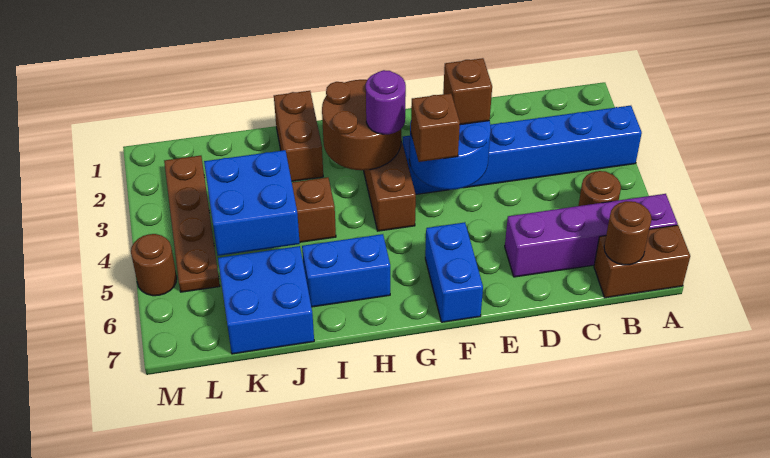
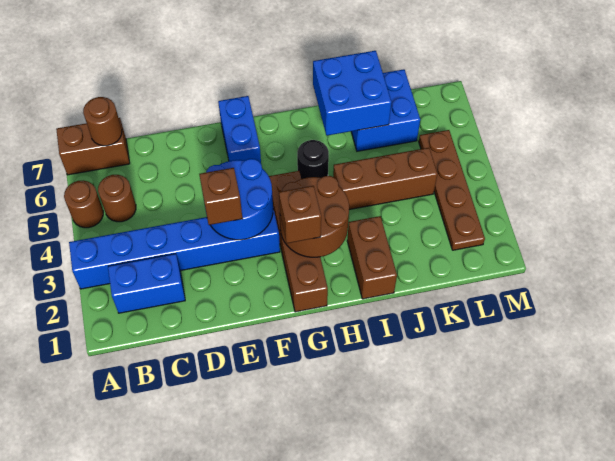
purple 1x4 brick [505,194,678,277] -> none
brown 1x1 brick [411,93,460,162] -> brown 1x1 brick moved to [279,186,321,243]
purple 1x1 round brick [366,70,406,134] -> none
none -> black 1x1 round brick [297,140,329,179]
blue 1x2 brick [302,234,390,307] -> blue 1x2 brick moved to [108,254,185,313]
blue 2x2 brick [204,150,300,256] -> blue 2x2 brick moved to [313,51,391,136]
brown 1x1 round brick [131,234,177,296] -> brown 1x1 round brick moved to [64,180,103,228]

